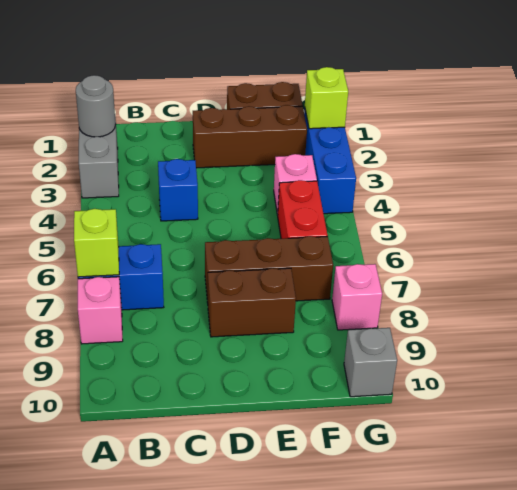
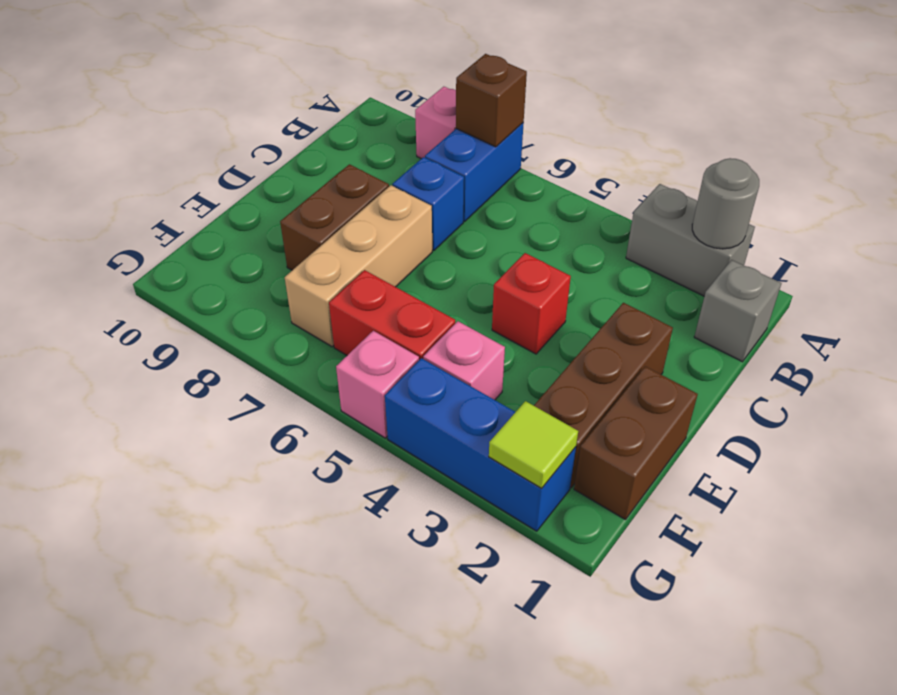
lime 1x1 brick [74,209,119,277] -> brown 1x1 brick [456,54,527,147]
blue 1x1 brick [158,159,198,221] -> blue 1x1 brick moved to [392,157,464,251]
none -> red 1x1 brick [492,253,571,354]
brown 1x3 brick [205,236,333,303] -> tan 1x3 brick [285,185,432,347]
lime 1x1 brick [305,67,348,129] -> lime 1x1 tile [489,401,578,489]
pink 1x1 brick [332,264,382,330] -> pink 1x1 brick moved to [336,331,419,438]
grey 1x1 brick [344,328,397,397] -> grey 1x1 brick moved to [694,260,781,362]

